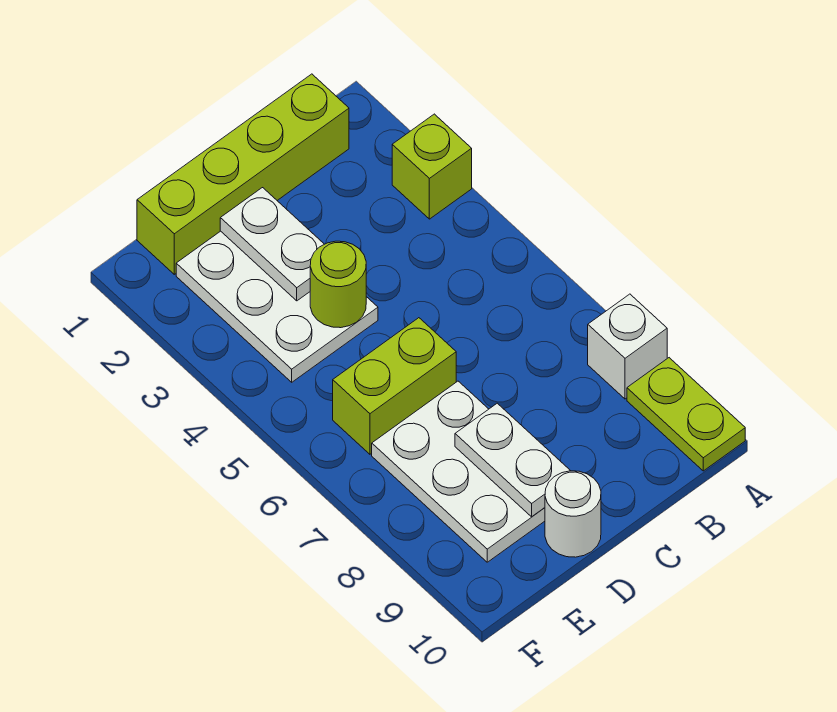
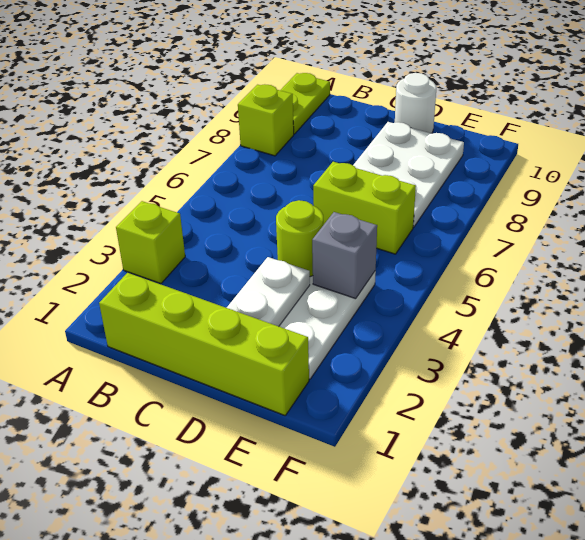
white 1x1 brick [588,294,667,399] -> lime 1x1 brick [238,84,294,156]
white 1x2 plate [455,403,570,517] -> none
none -> grey 1x1 brick [312,212,377,299]

